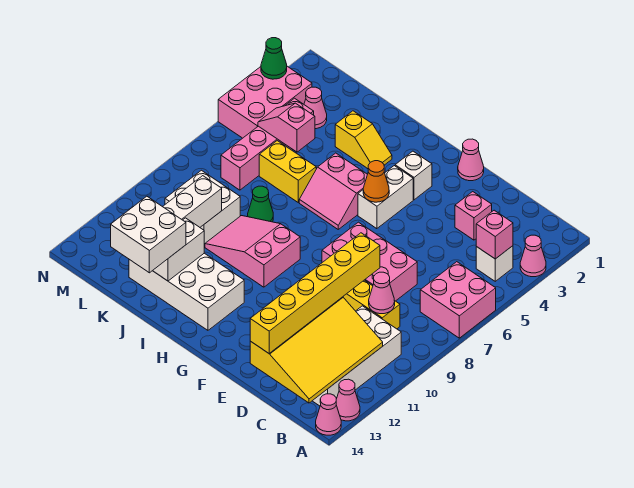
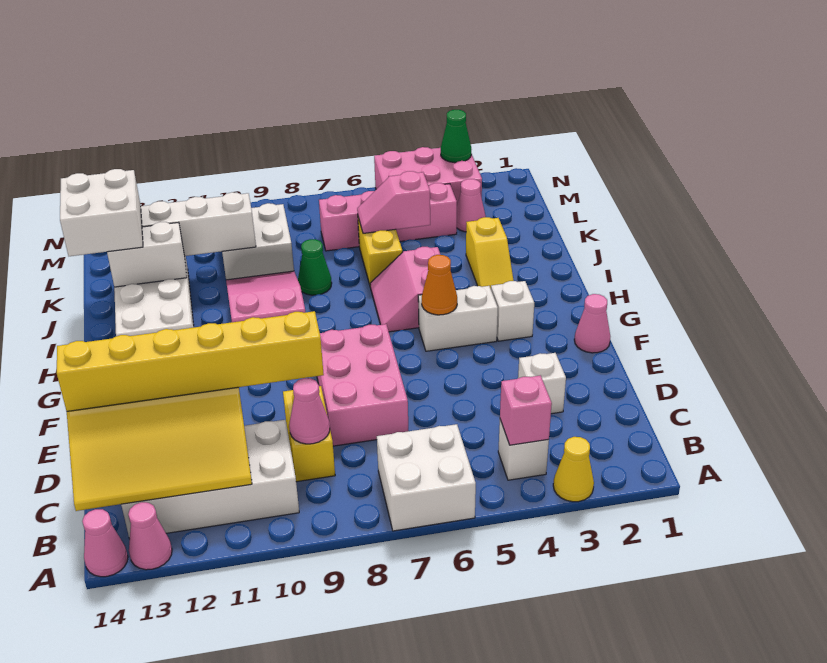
pink 1x1 cone [520,235,546,277] -> yellow 1x1 cone [553,437,594,502]
pink 2x2 brick [420,262,496,338] -> white 2x2 brick [377,424,476,531]
pink 1x1 brick [455,192,492,240] -> white 1x1 brick [518,353,566,414]
pink 1x2 slope [258,103,315,152] -> pink 1x2 slope turned to [357,171,430,233]

